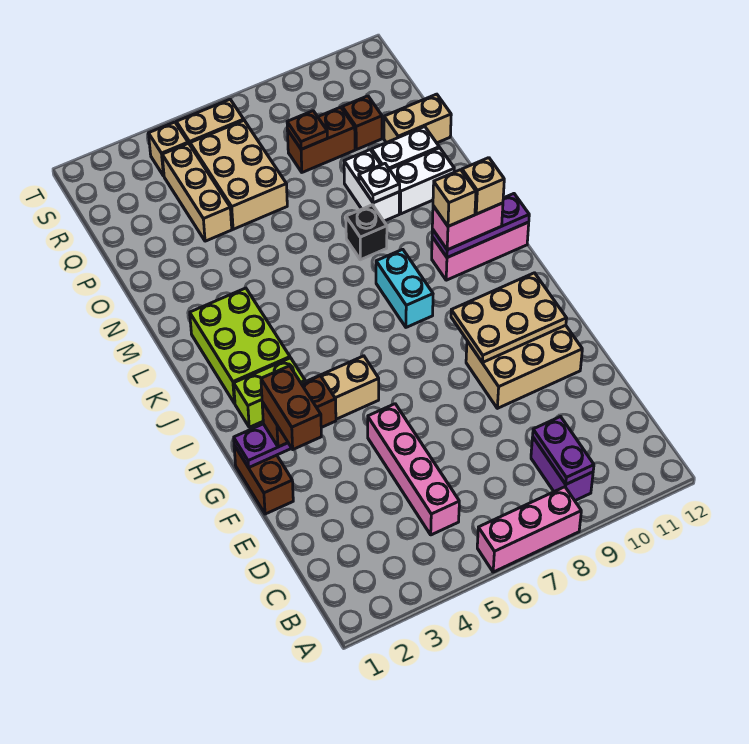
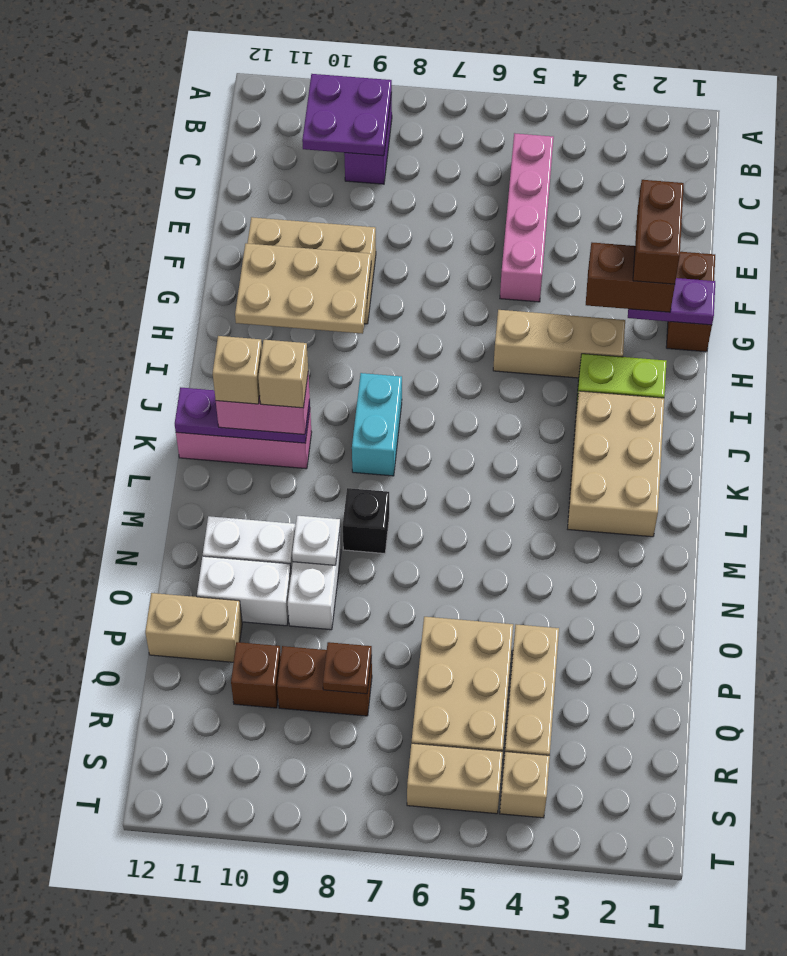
pink 1x3 brick [477,487,581,572] -> none
purple 1x2 plate [533,417,594,484] -> purple 2x2 plate [302,74,392,156]
lime 2x3 brick [190,288,290,403] -> tan 2x3 brick [568,391,664,537]

